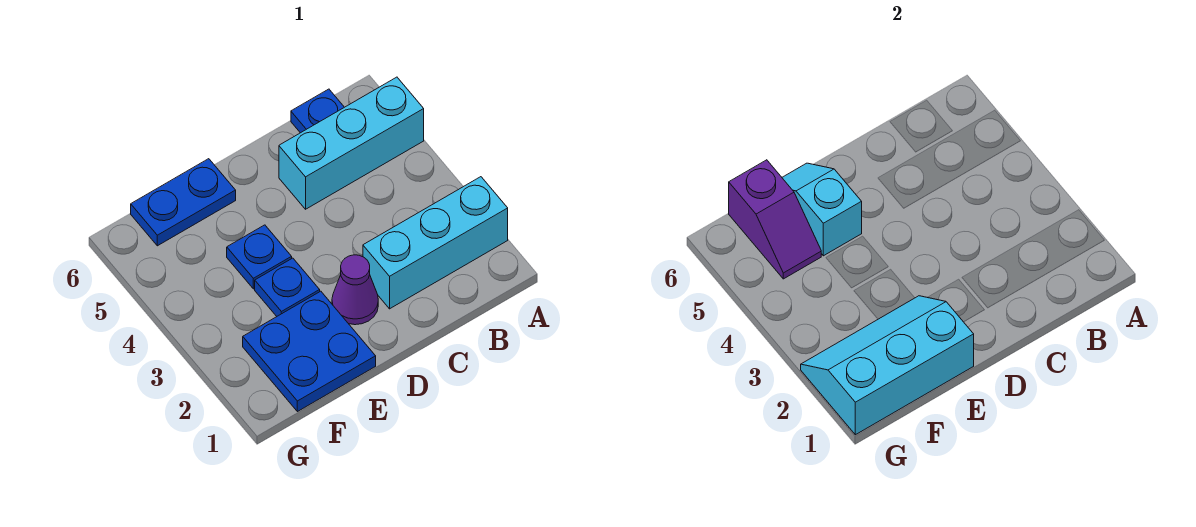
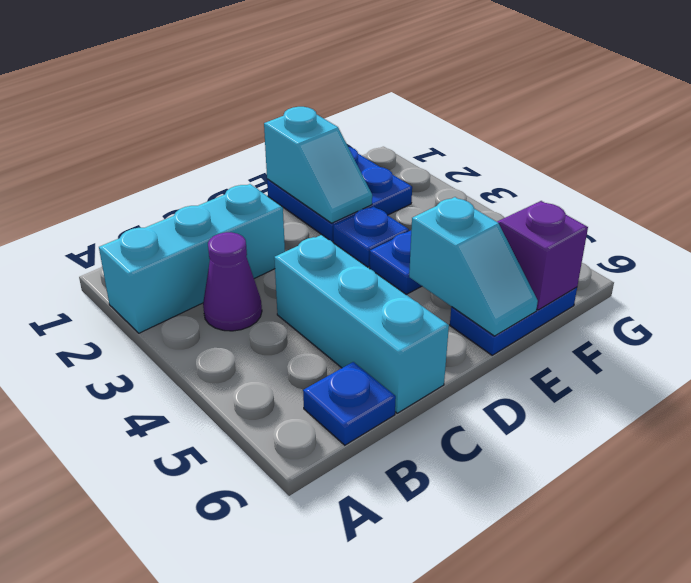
cyan 1x3 brick [279,77,424,209] -> cyan 1x3 brick turned to [274,235,449,413]
purple 1x1 cone [332,255,378,325] -> purple 1x1 cone moved to [203,232,262,331]
cyan 2x3 slope [801,296,974,435] -> cyan 1x2 slope [264,107,372,223]

